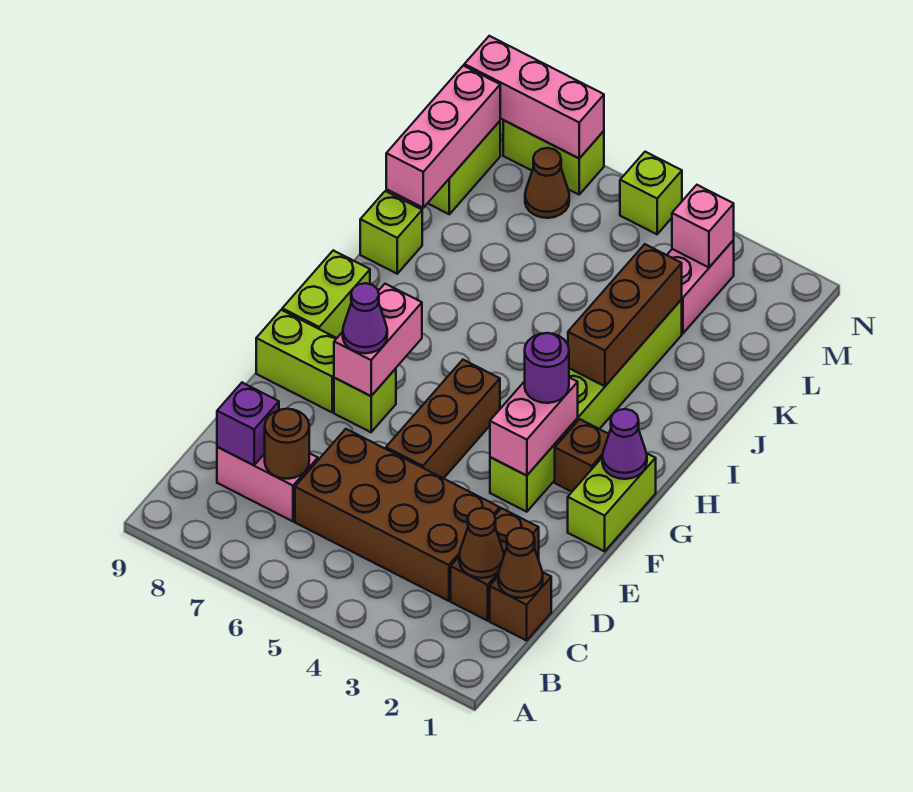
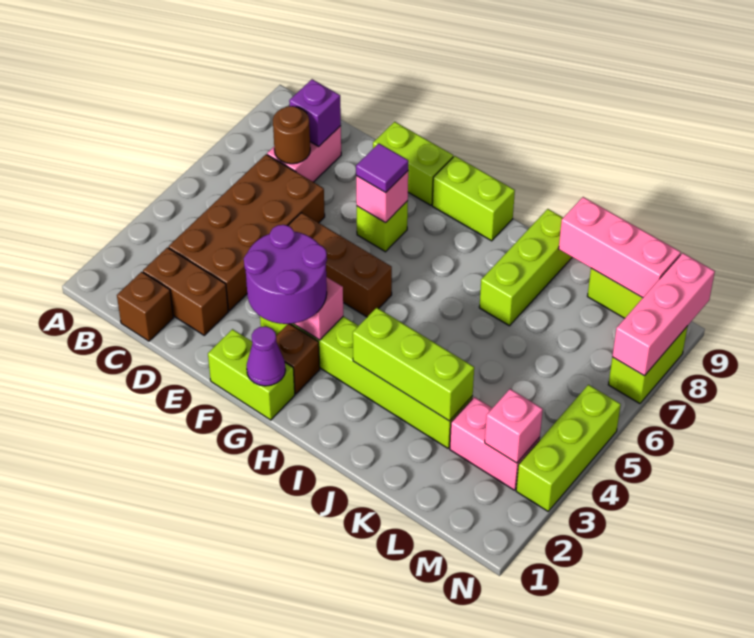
brown 1x1 cone [498,528,543,598] -> none
brown 1x1 cone [459,508,504,578] -> none
pink 1x2 brick [334,284,422,396] -> pink 1x1 brick [356,171,408,223]
purple 1x1 cone [343,283,387,353] -> purple 1x1 tile [356,143,408,193]
lime 1x2 brick [256,310,337,412] -> lime 1x2 brick turned to [373,122,453,205]
purple 1x1 round brick [525,333,569,403] -> purple 2x2 round brick [244,225,327,324]
brown 1x3 brick [568,244,682,386] -> lime 1x3 brick [353,308,474,421]
lime 1x1 brick [360,191,422,274] -> lime 1x3 brick [479,209,572,326]
brown 1x1 cone [525,148,569,218] -> none
lime 1x1 brick [620,152,682,234] -> lime 1x3 brick [516,385,621,511]

